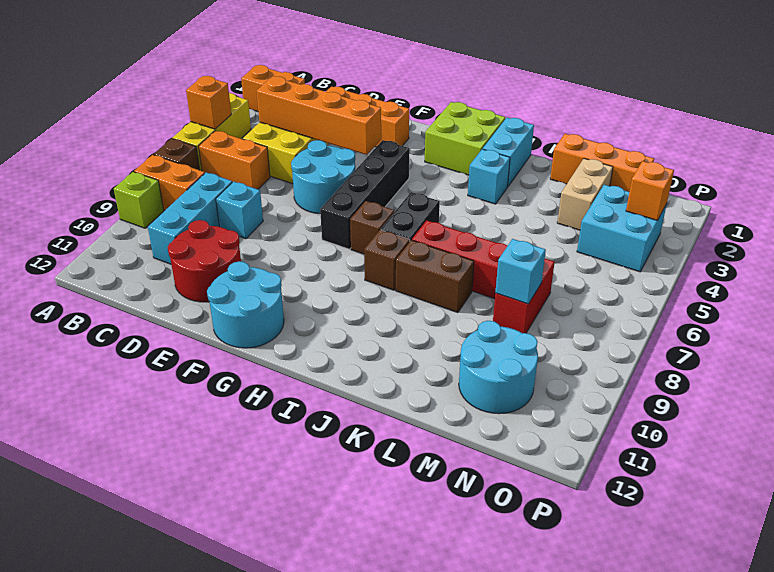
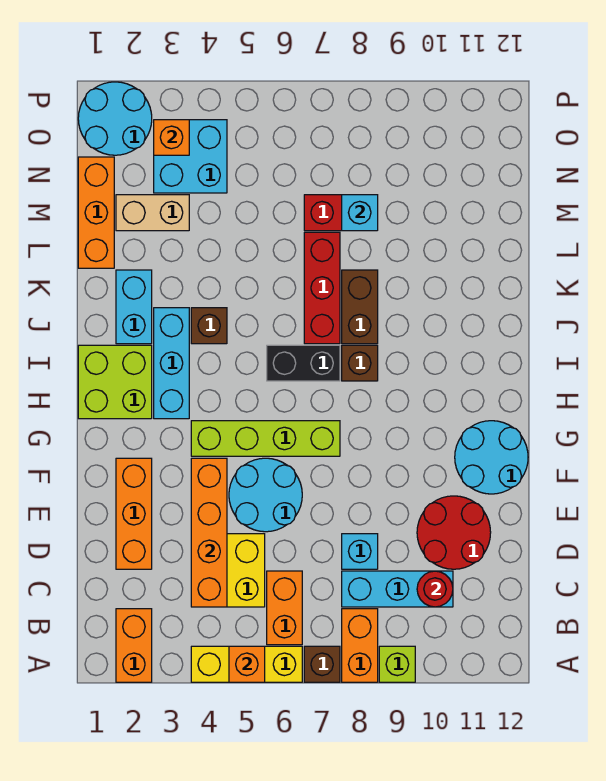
none -> red 1x1 round brick [417,571,453,607]
black 1x4 brick [320,140,409,249] -> lime 1x4 brick [191,421,340,456]
brown 1x1 brick [350,201,394,254] -> brown 1x1 brick moved to [191,308,227,344]
cyan 1x2 brick [483,118,534,187] -> cyan 1x2 brick turned to [116,270,152,344]
cyan 1x1 brick [468,149,510,204] -> cyan 1x3 brick [154,308,189,419]
cyan 2x2 round brick [459,321,538,414] -> cyan 2x2 round brick moved to [78,82,152,155]

